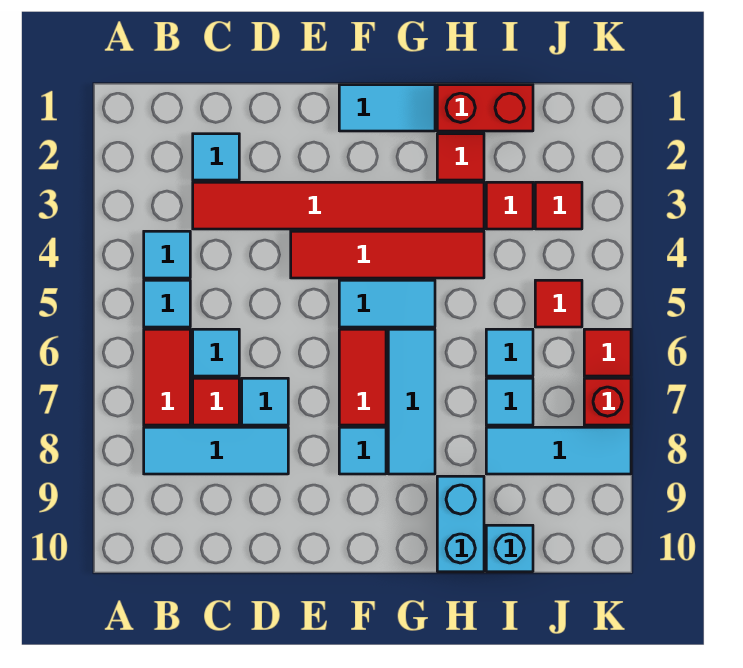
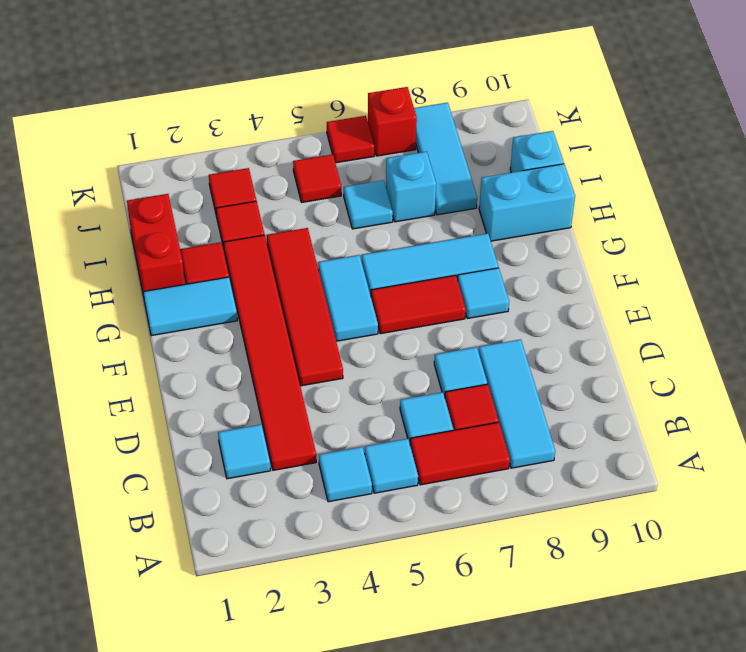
cyan 1x2 tile [339,85,435,131] -> cyan 1x2 tile turned to [143,277,237,336]
cyan 1x1 tile [486,378,533,425] -> cyan 1x1 brick [386,152,436,222]

